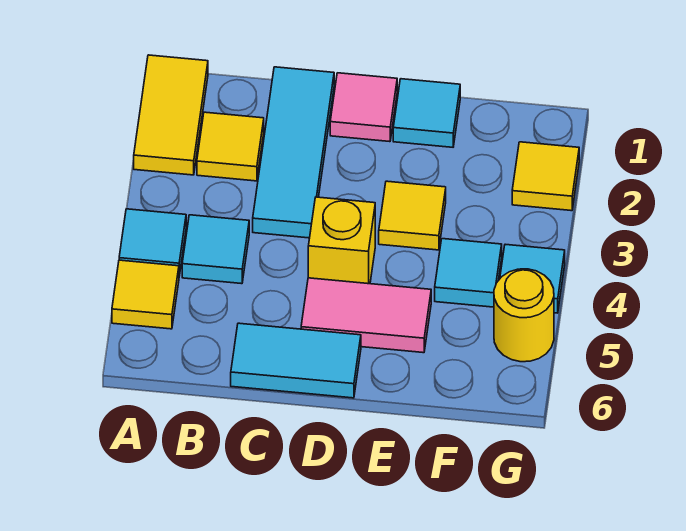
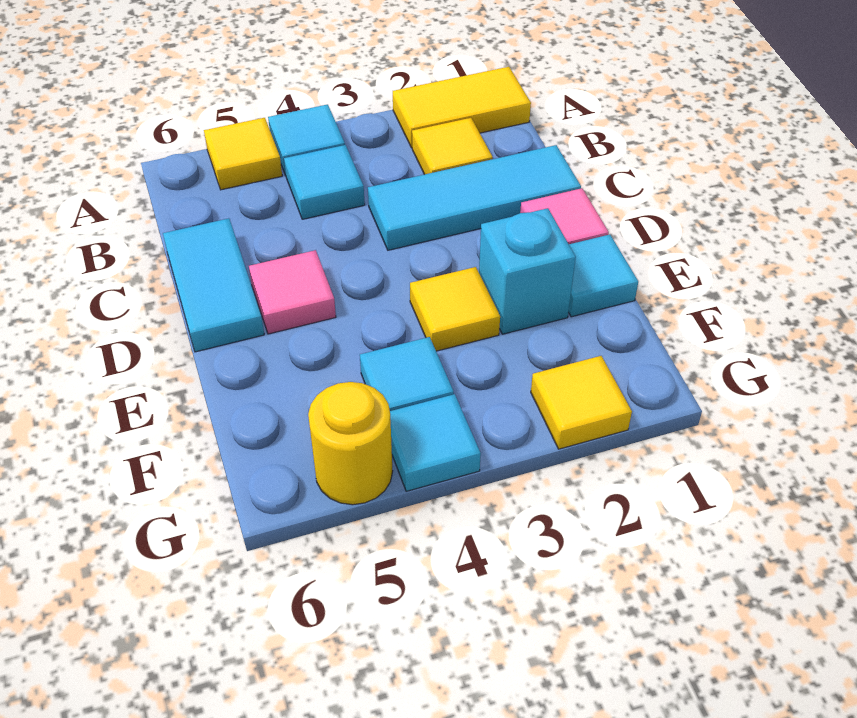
yellow 1x1 brick [308,197,375,284] -> none
pink 1x2 tile [301,278,431,353] -> pink 1x1 tile [249,250,336,334]
none -> cyan 1x1 brick [479,208,576,334]

